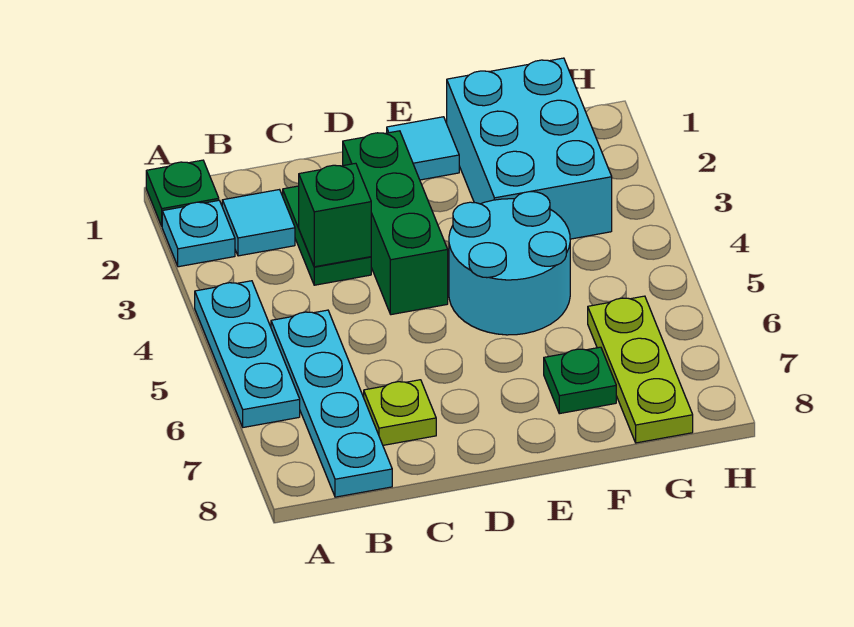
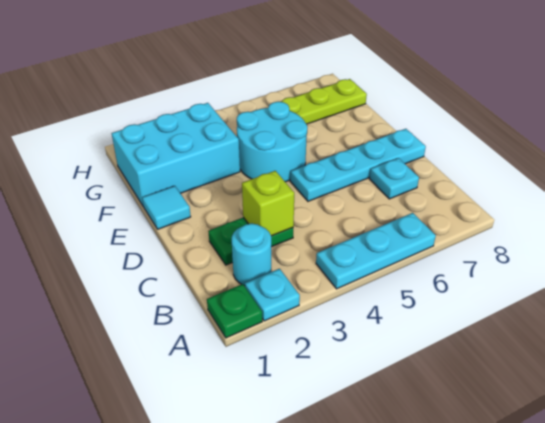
cyan 1x1 tile [222,190,295,256] -> cyan 1x1 round brick [232,223,271,286]
cyan 1x4 plate [271,310,392,497] -> cyan 1x4 plate moved to [290,129,426,201]
green 1x1 brick [299,163,371,267] -> lime 1x1 brick [242,171,294,236]
lime 1x1 plate [364,380,436,445] -> cyan 1x1 plate [370,158,419,199]
green 1x3 brick [343,131,448,315] -> none
green 1x1 plate [544,347,616,414] -> none

